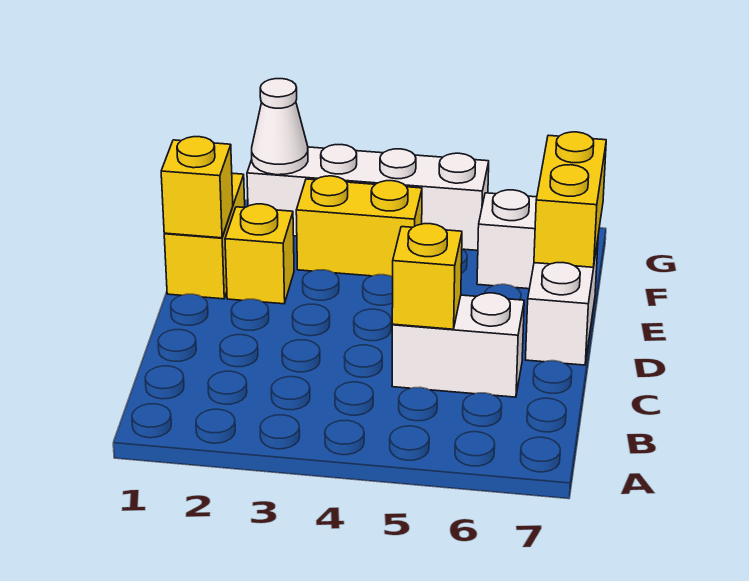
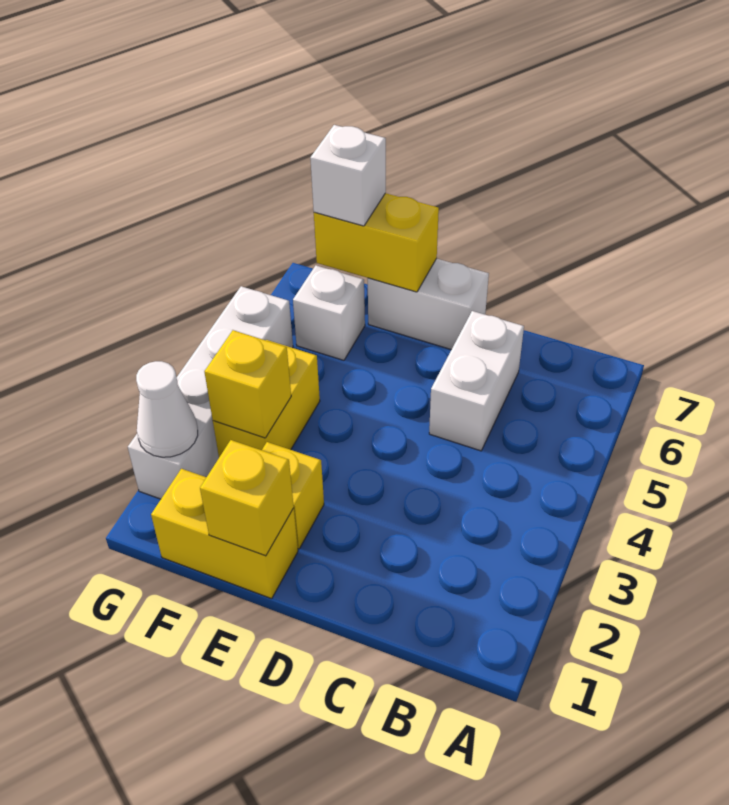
yellow 1x1 brick [392,224,462,329] -> yellow 1x1 brick moved to [204,330,291,438]
none -> white 1x1 brick [310,125,386,226]

